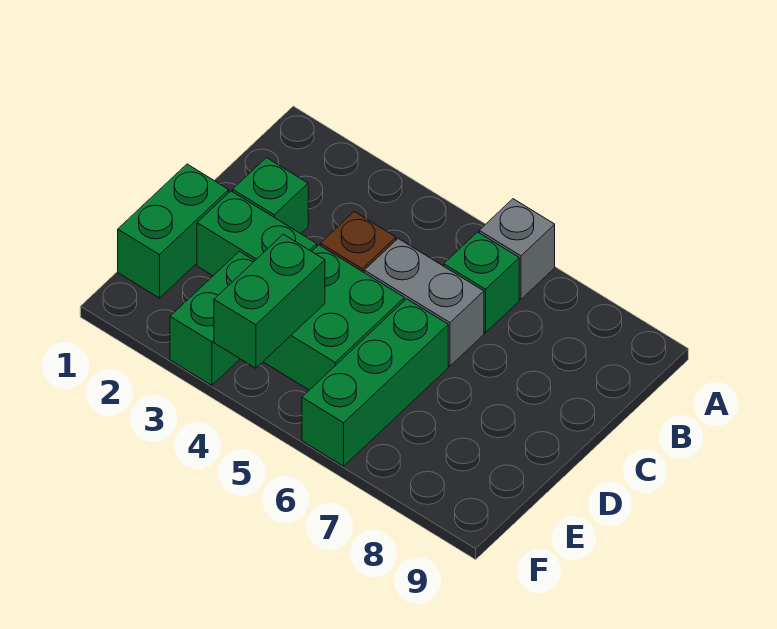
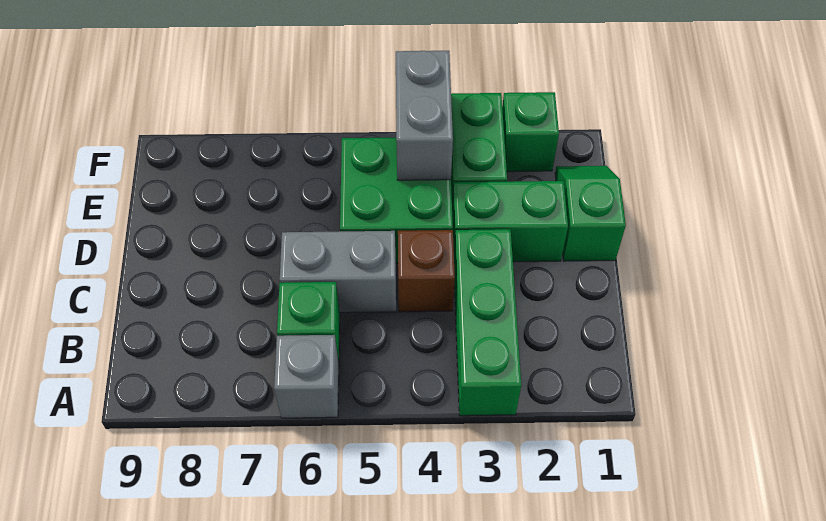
green 1x1 brick [233,158,308,234] -> green 1x1 brick moved to [502,92,559,172]
green 1x2 brick [118,164,229,298] -> green 1x2 slope [555,166,626,261]
green 1x3 brick [302,299,448,466] -> green 1x3 brick moved to [454,229,521,416]
green 1x2 brick [214,234,325,368] -> grey 1x2 brick [396,51,453,180]

